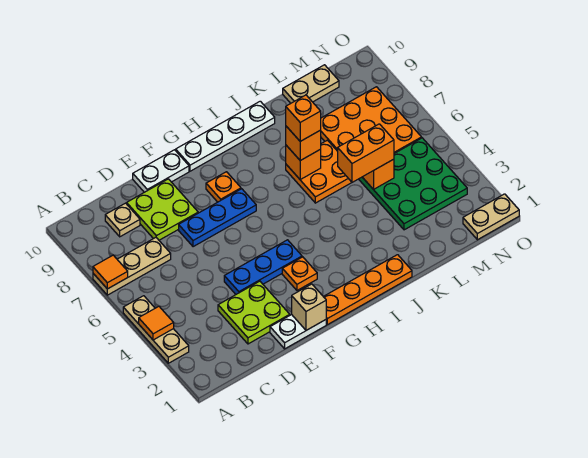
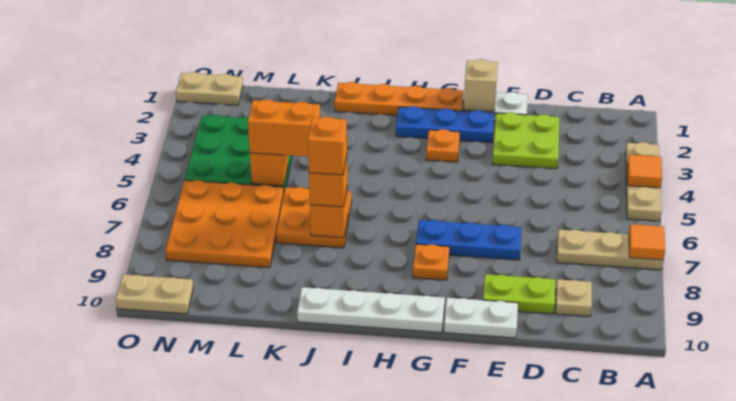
lime 2x2 plate [127,179,198,240] -> lime 1x2 plate [483,274,555,314]
blue 1x3 plate [224,240,302,294] -> blue 1x3 plate moved to [396,106,494,143]
tan 1x2 plate [283,65,339,103] -> tan 1x2 plate moved to [116,274,193,314]

